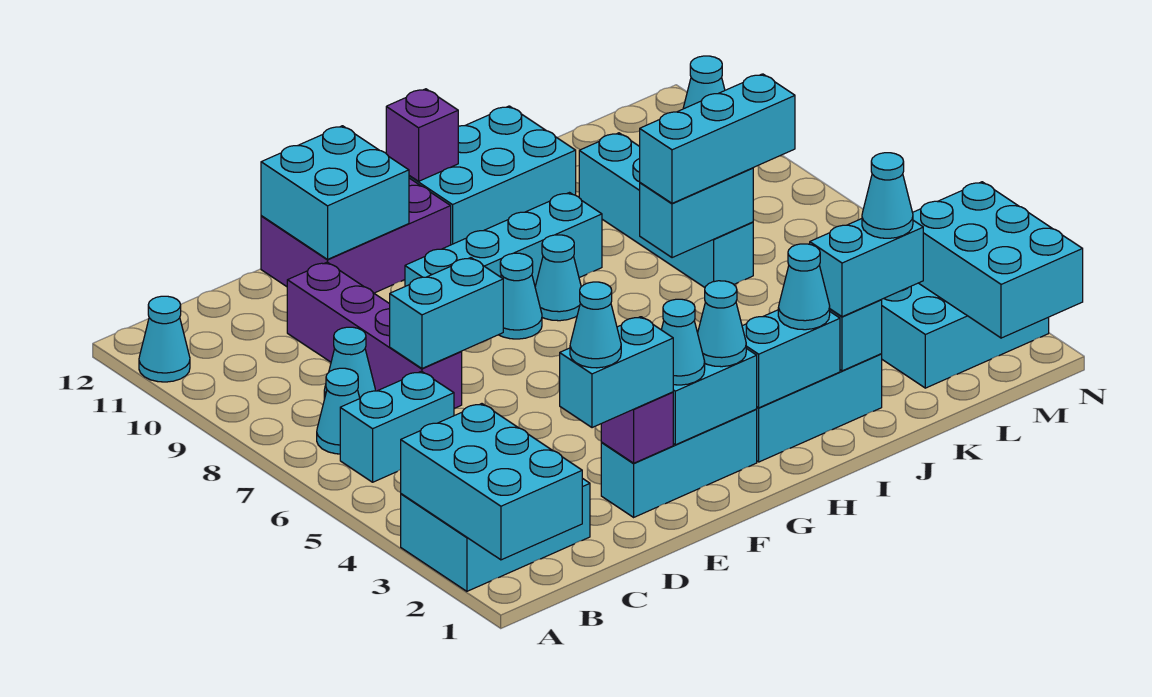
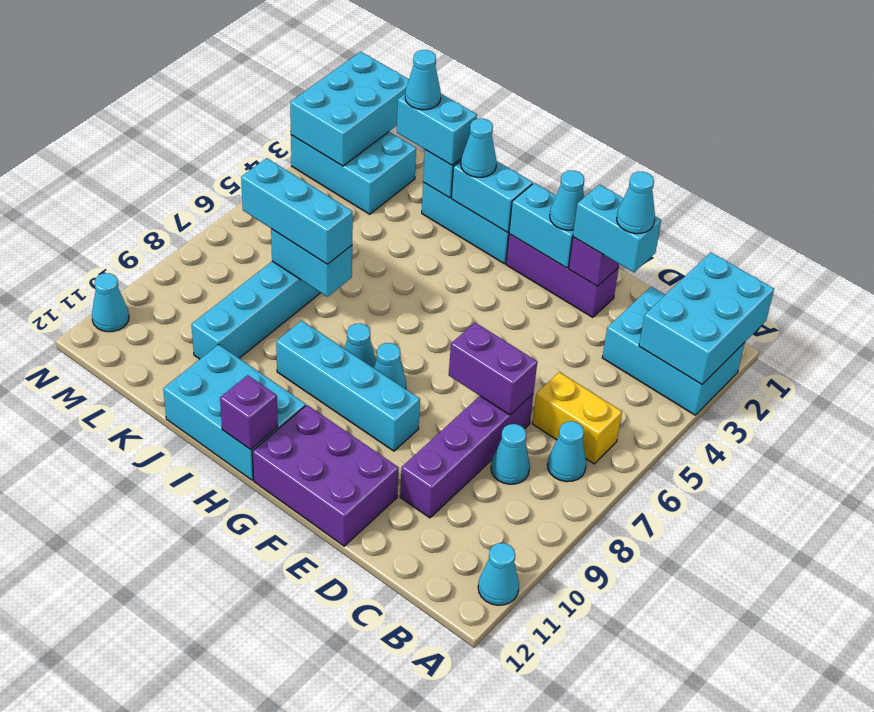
cyan 1x2 brick [340,371,454,482] -> yellow 1x2 brick [532,372,622,464]
cyan 1x2 brick [390,258,503,368] -> purple 1x2 brick [449,323,537,415]
cyan 1x3 brick [601,409,757,517] -> purple 1x3 brick [506,234,619,317]
cyan 2x2 brick [261,126,409,259] -> none
cyan 1x1 cone [698,281,746,367] -> none

